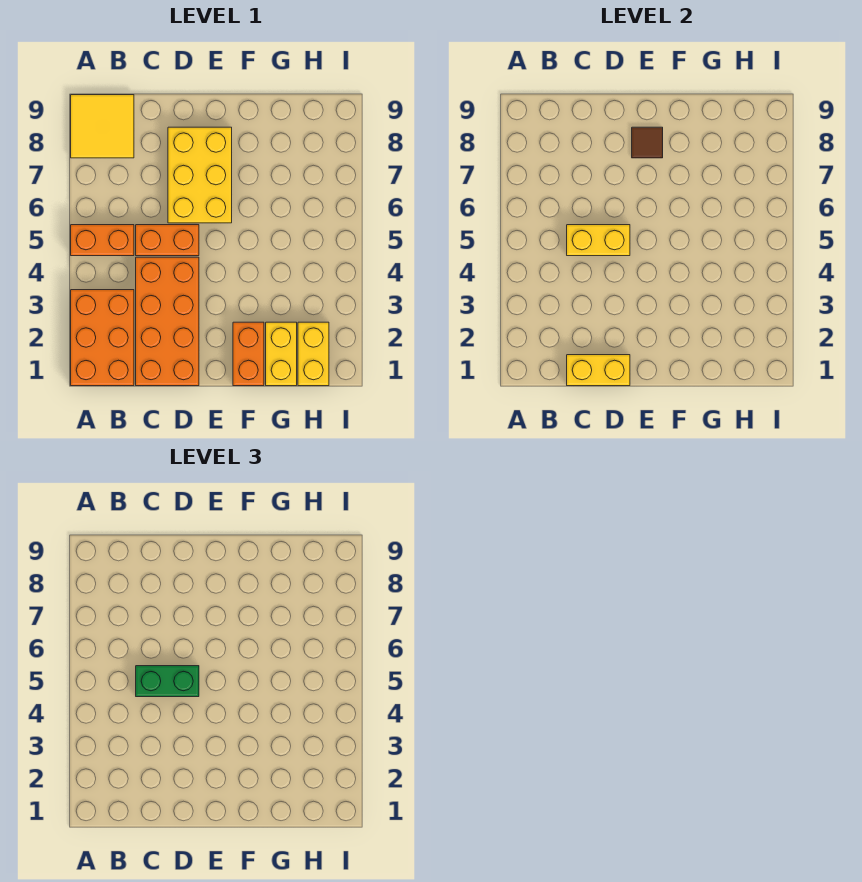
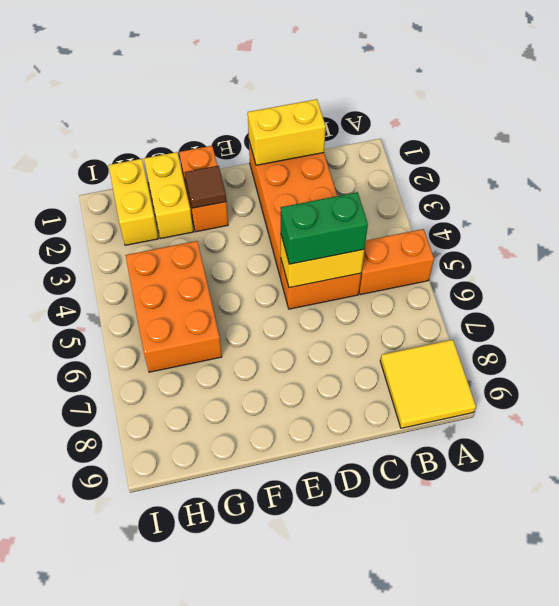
orange 2x3 brick [71,290,134,386] -> orange 2x3 brick moved to [125,241,222,372]
yellow 2x3 brick [168,127,232,223] -> none
brown 1x1 tile [632,127,663,158] -> brown 1x1 tile moved to [185,166,226,208]

